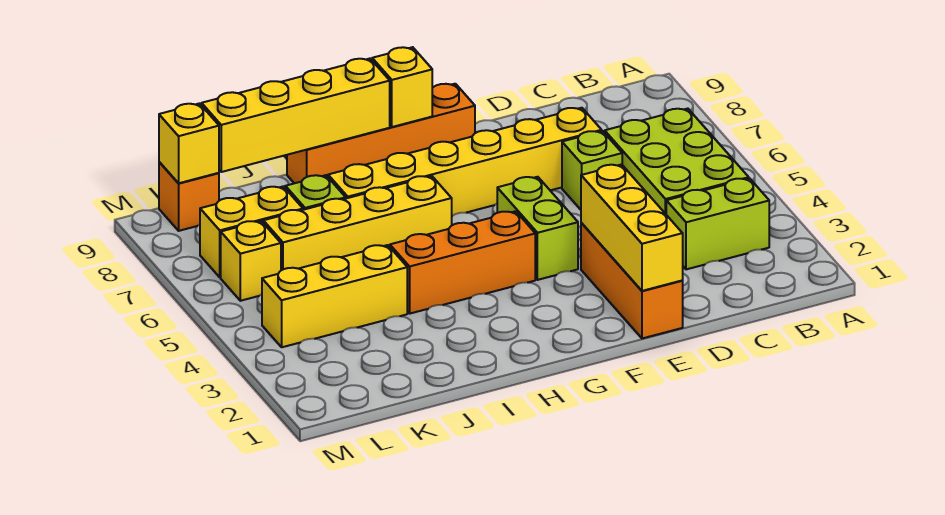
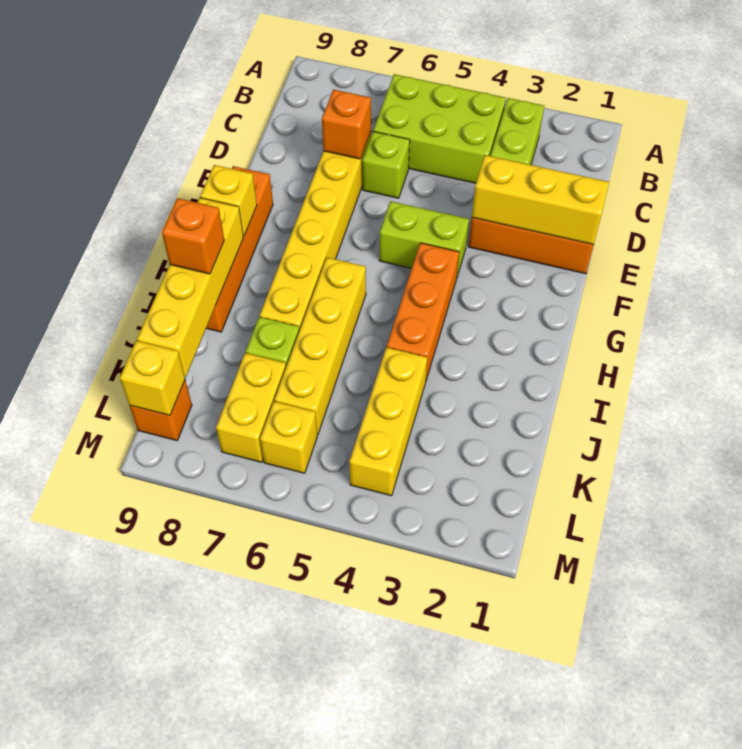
none -> orange 1x1 brick [322,90,371,159]
none -> orange 1x1 brick [162,198,224,274]

